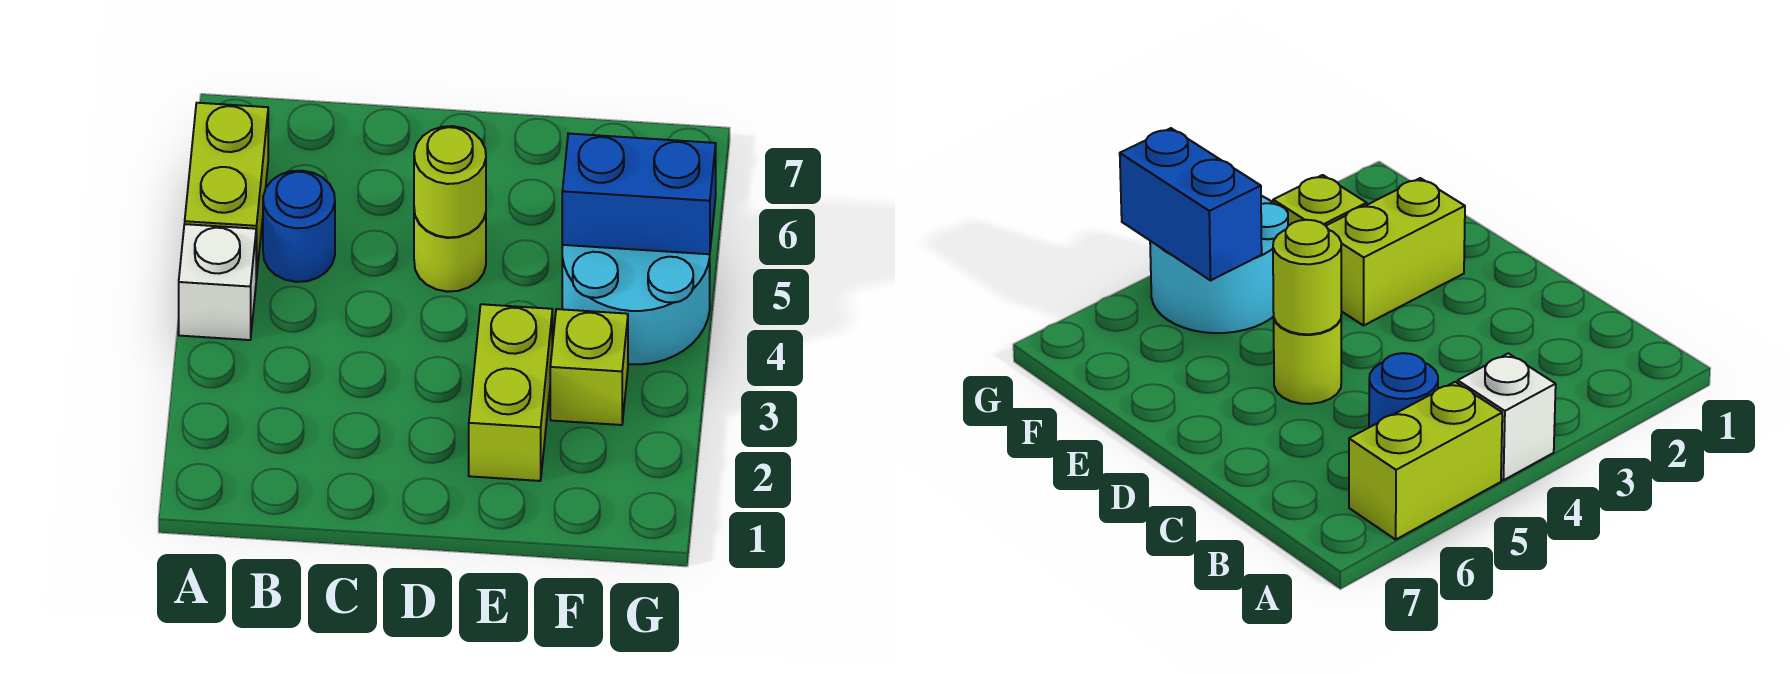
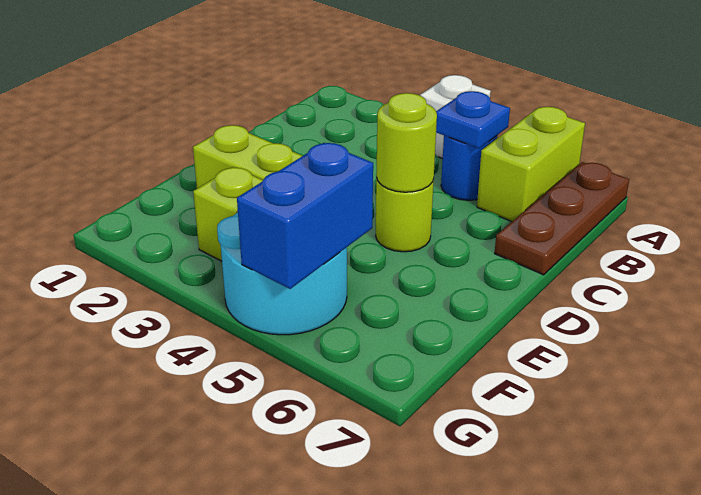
lime 1x2 brick [185,103,268,279] -> lime 1x2 brick turned to [477,107,585,222]
none -> brown 1x3 plate [495,162,629,275]
none -> blue 1x1 plate [436,91,510,148]

